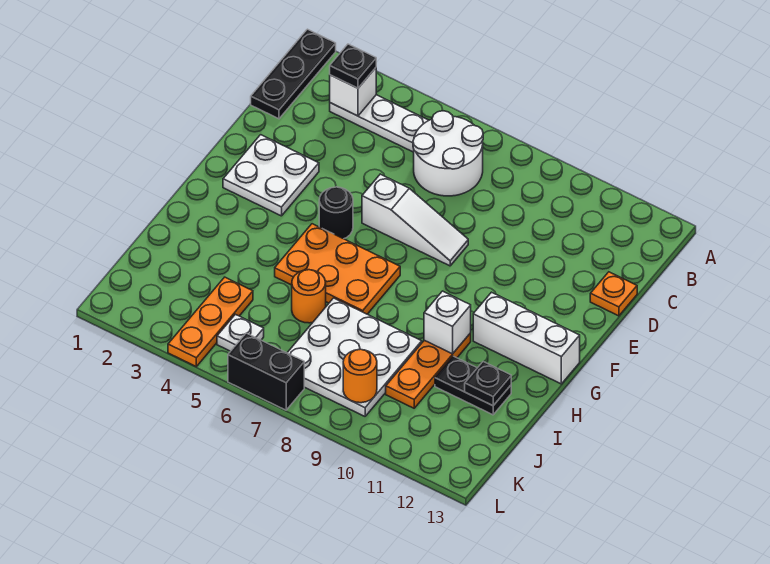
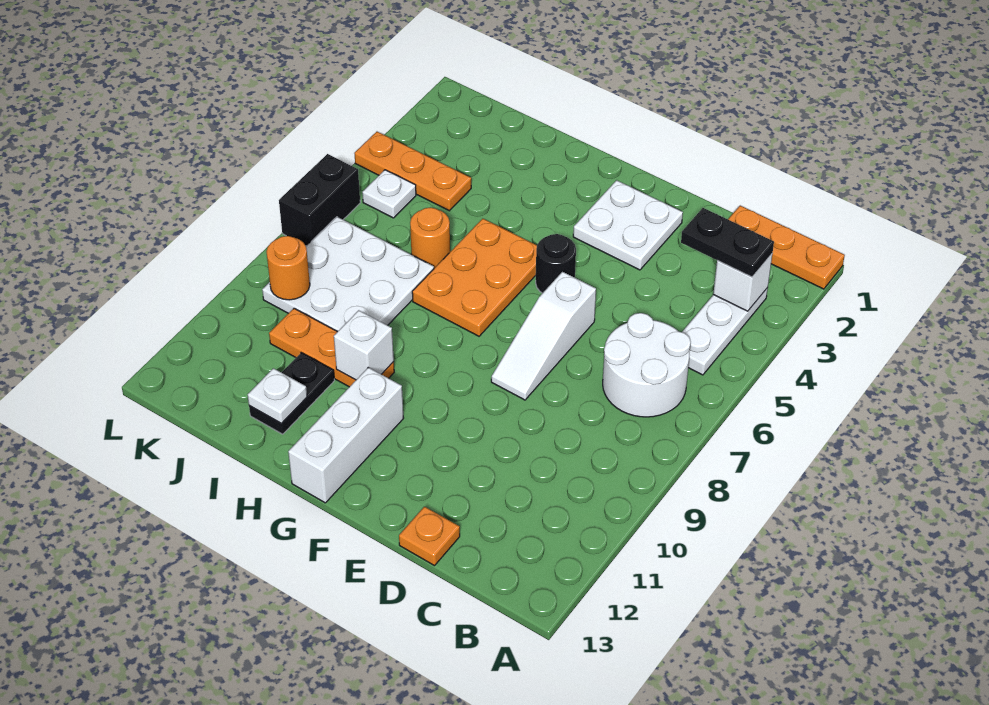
black 1x3 plate [251,29,336,119] -> orange 1x3 plate [728,206,845,289]
black 1x1 plate [330,44,376,88] -> black 1x2 plate [681,208,774,277]
black 1x1 plate [465,362,511,406] -> white 1x1 plate [248,368,307,424]

